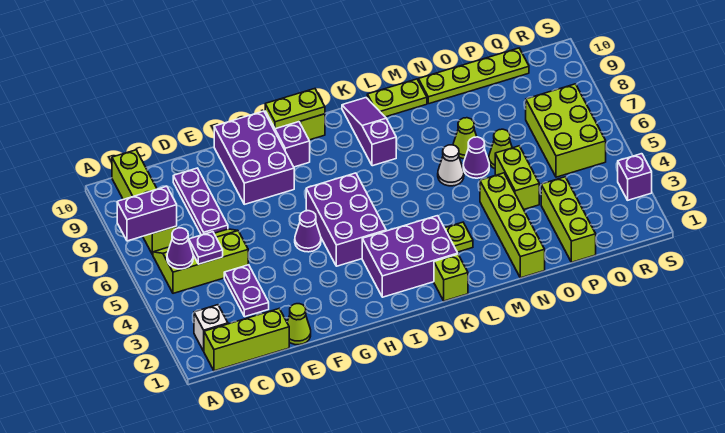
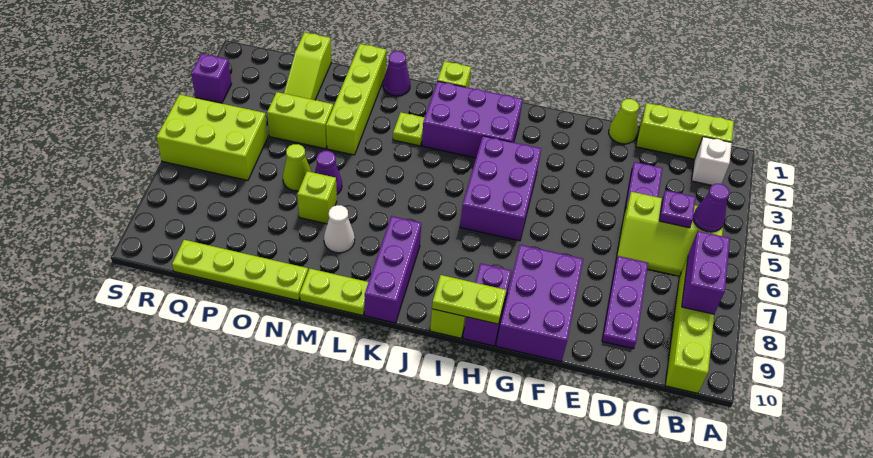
purple 1x2 brick [117,186,177,241] -> purple 1x2 brick turned to [682,231,730,314]
purple 1x1 cone [295,211,321,252] -> purple 1x1 cone moved to [383,51,410,96]
purple 1x3 slope [342,98,396,166] -> purple 1x3 brick [365,216,421,323]
white 1x1 cone [438,145,464,186] -> white 1x1 cone moved to [324,205,355,253]
lime 1x1 cone [453,118,477,159] -> lime 1x1 brick [297,171,337,224]
lime 1x2 brick [495,146,539,209] -> lime 1x2 brick turned to [267,92,333,149]
lime 1x3 brick [541,177,596,262] -> lime 1x3 slope [284,32,331,100]
lime 2x3 brick [526,84,606,177] -> lime 2x3 brick turned to [157,95,268,180]

